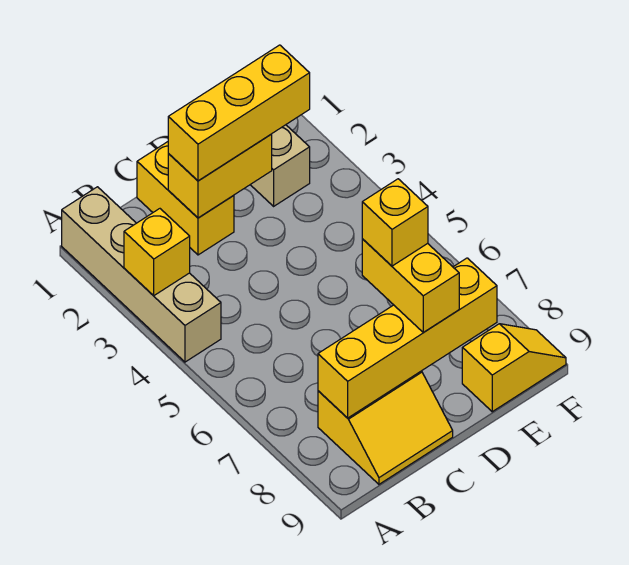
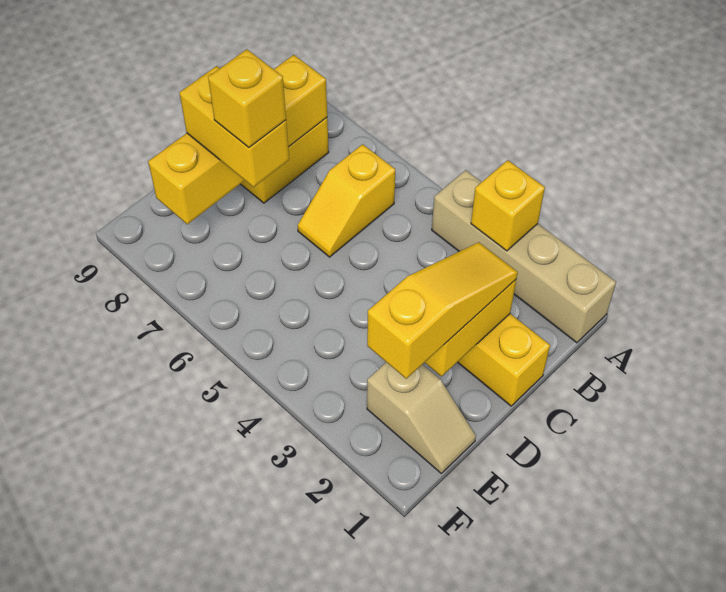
yellow 1x3 brick [168,45,310,181] -> yellow 1x3 slope [367,242,518,379]
yellow 1x2 slope [462,324,566,412] -> yellow 1x2 slope moved to [298,144,395,257]

